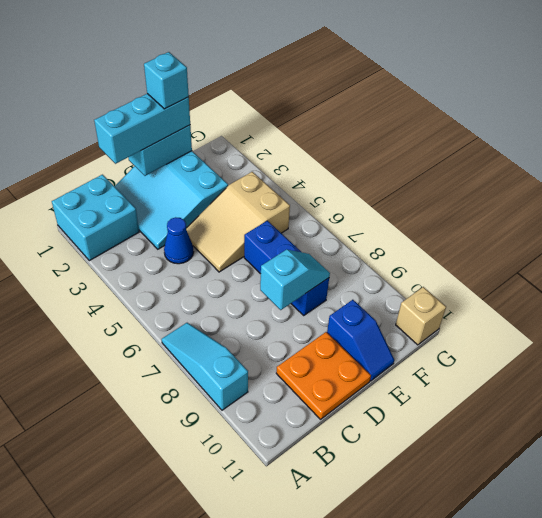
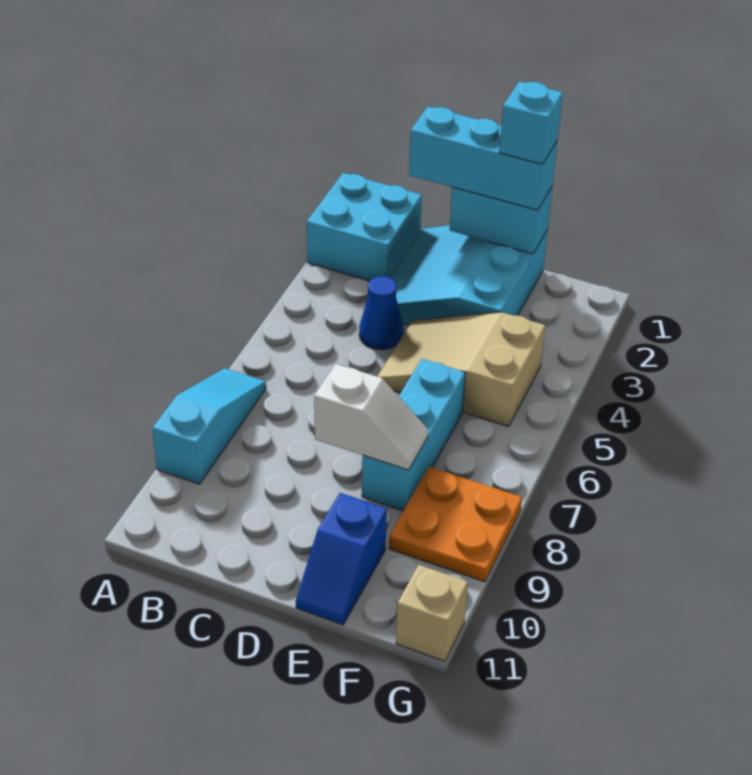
orange 2x2 plate [276,332,371,419] -> orange 2x2 plate moved to [389,467,522,582]
cyan 1x2 slope [260,250,330,310] -> white 1x2 slope [314,364,428,470]
blue 1x3 brick [244,221,329,315] -> cyan 1x3 brick [362,359,465,511]

